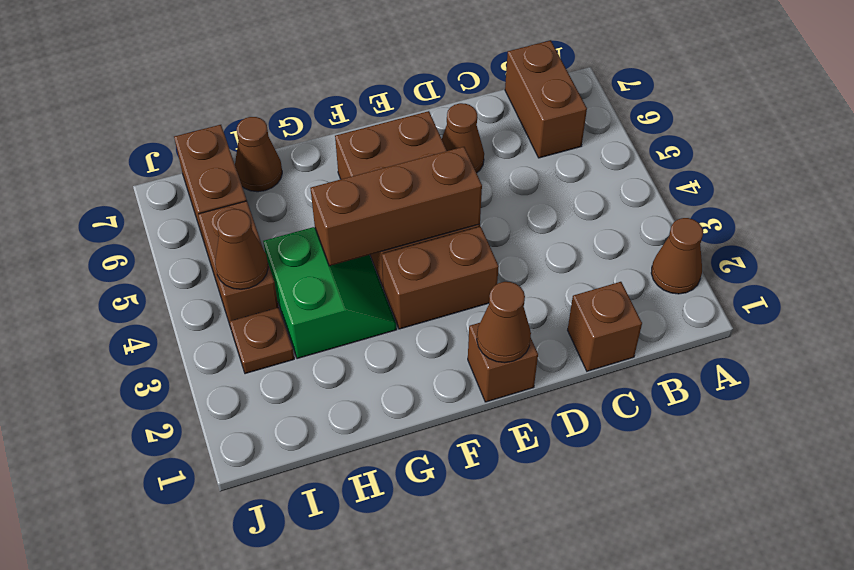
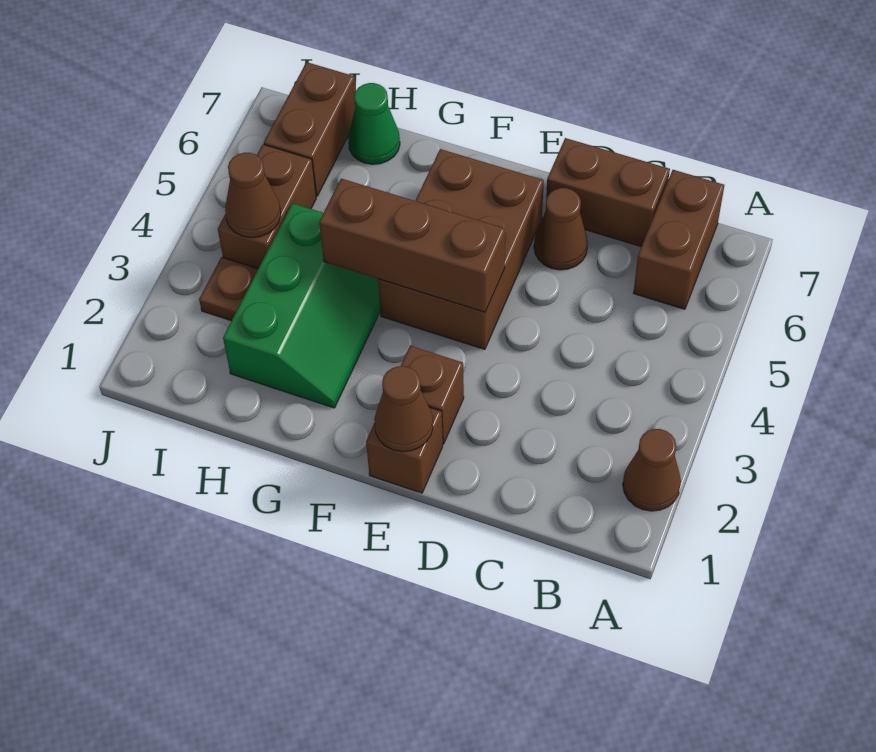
brown 1x1 brick [568,282,642,371] -> brown 1x1 brick moved to [401,346,464,444]
brown 1x2 brick [382,226,499,329] -> brown 1x2 brick moved to [546,138,670,247]
green 2x2 slope [263,227,397,359] -> green 2x3 slope [223,203,380,408]
brown 1x1 cone [235,117,282,192] -> green 1x1 cone [348,83,400,164]

